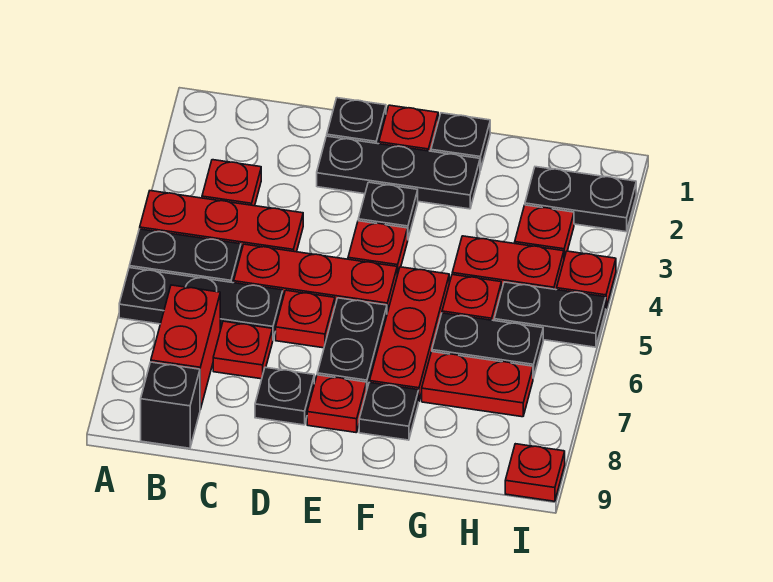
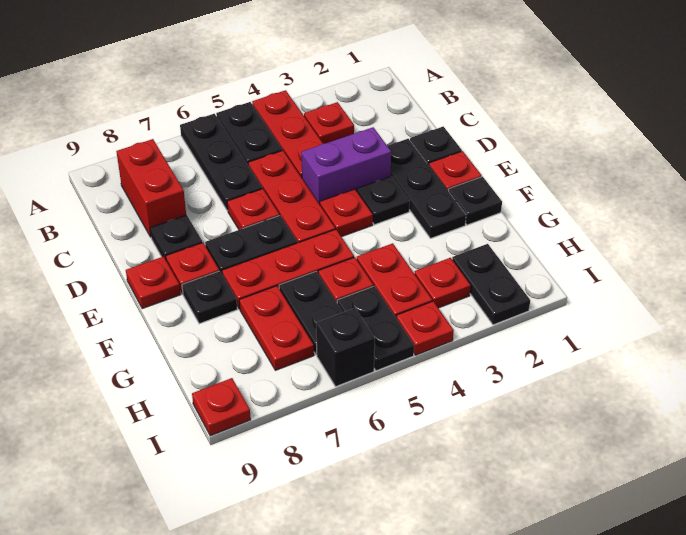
red 1x2 brick [151,285,220,409] -> red 1x2 brick turned to [116,139,186,237]
black 1x1 brick [141,362,200,448] -> black 1x1 brick moved to [316,308,375,386]
red 1x1 plate [213,321,273,379] -> red 1x1 plate moved to [126,257,180,309]
none -> purple 1x2 brick [301,127,391,204]

